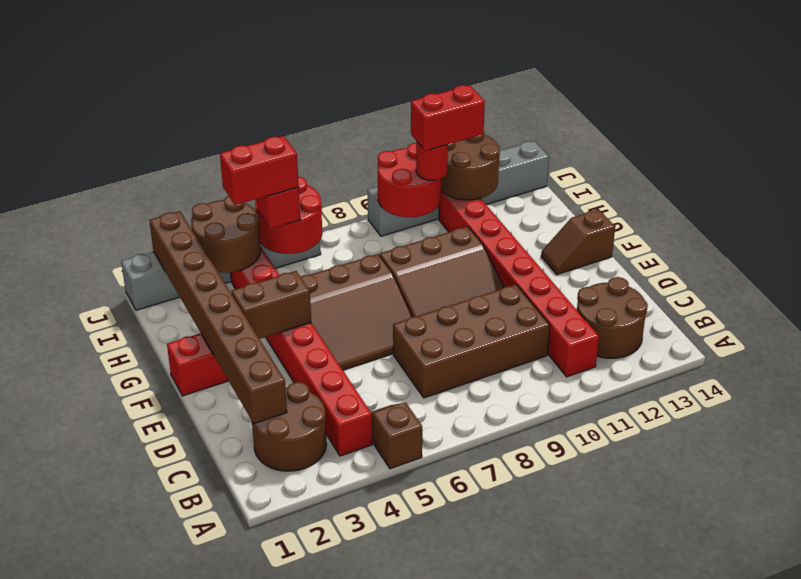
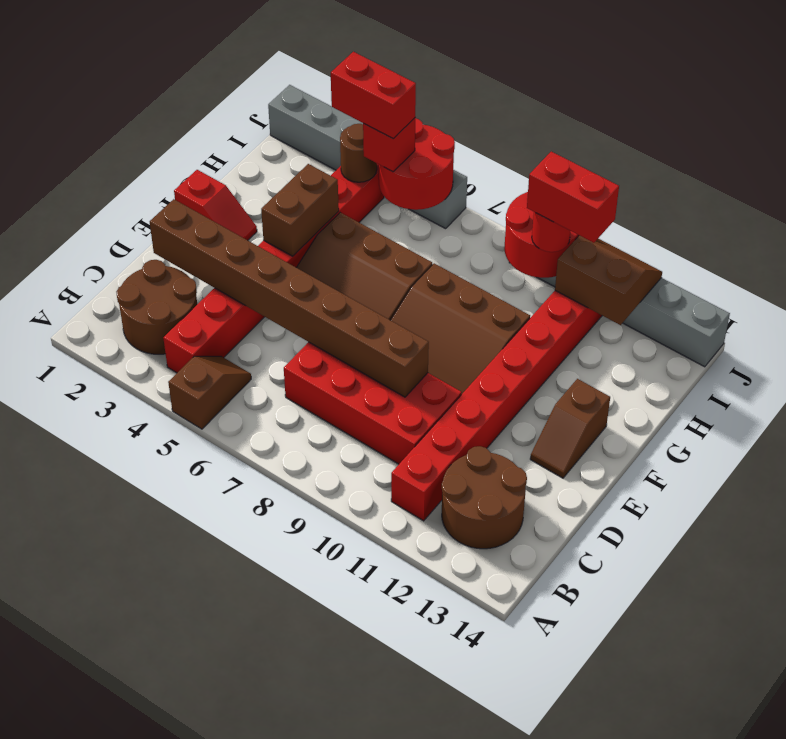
brown 1x8 brick [149,211,287,424] -> brown 1x8 brick turned to [150,199,429,397]
brown 2x4 brick [393,284,550,398] -> red 2x4 brick [284,342,462,464]
brown 1x2 brick [231,271,311,339] -> brown 1x2 brick turned to [261,164,339,256]
brown 1x2 slope [541,209,615,275] -> brown 1x2 slope turned to [530,379,610,478]
brown 2x2 round brick [191,196,261,273] -> brown 1x1 round brick [340,124,377,182]
brown 2x2 round brick [441,134,500,200] -> brown 2x2 slope [555,235,662,325]

